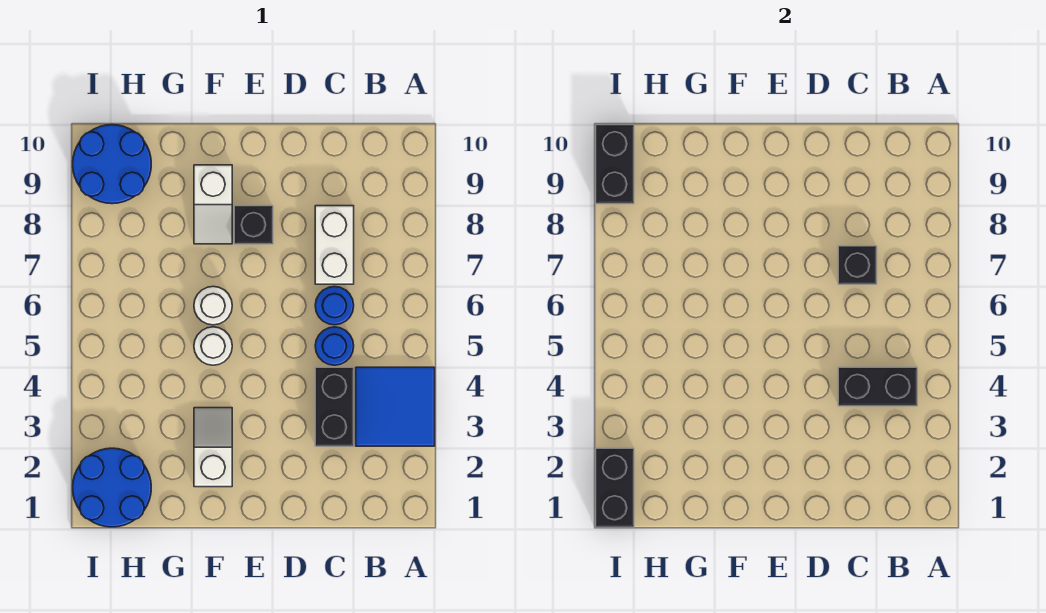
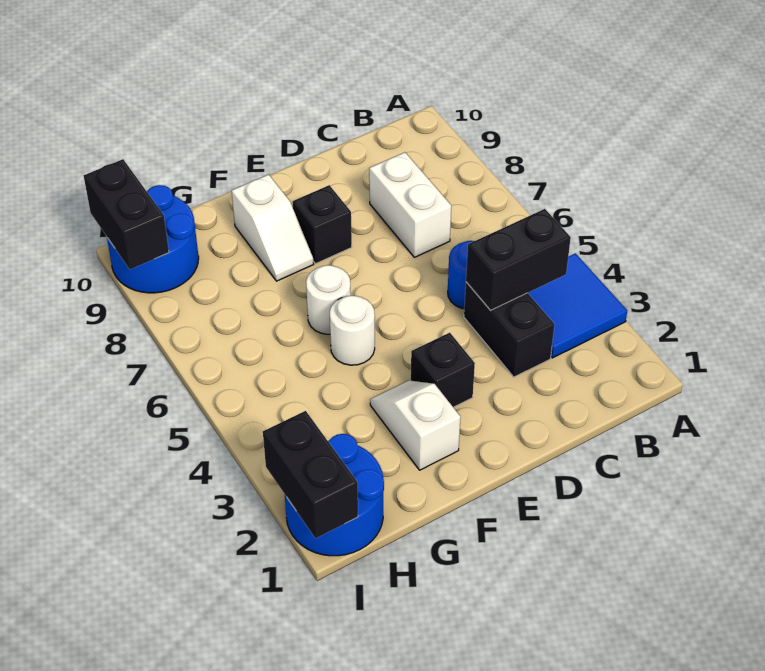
blue 1x1 round brick [315,286,354,325] -> none
black 1x1 brick [838,246,877,284] -> black 1x1 brick moved to [411,333,475,407]

